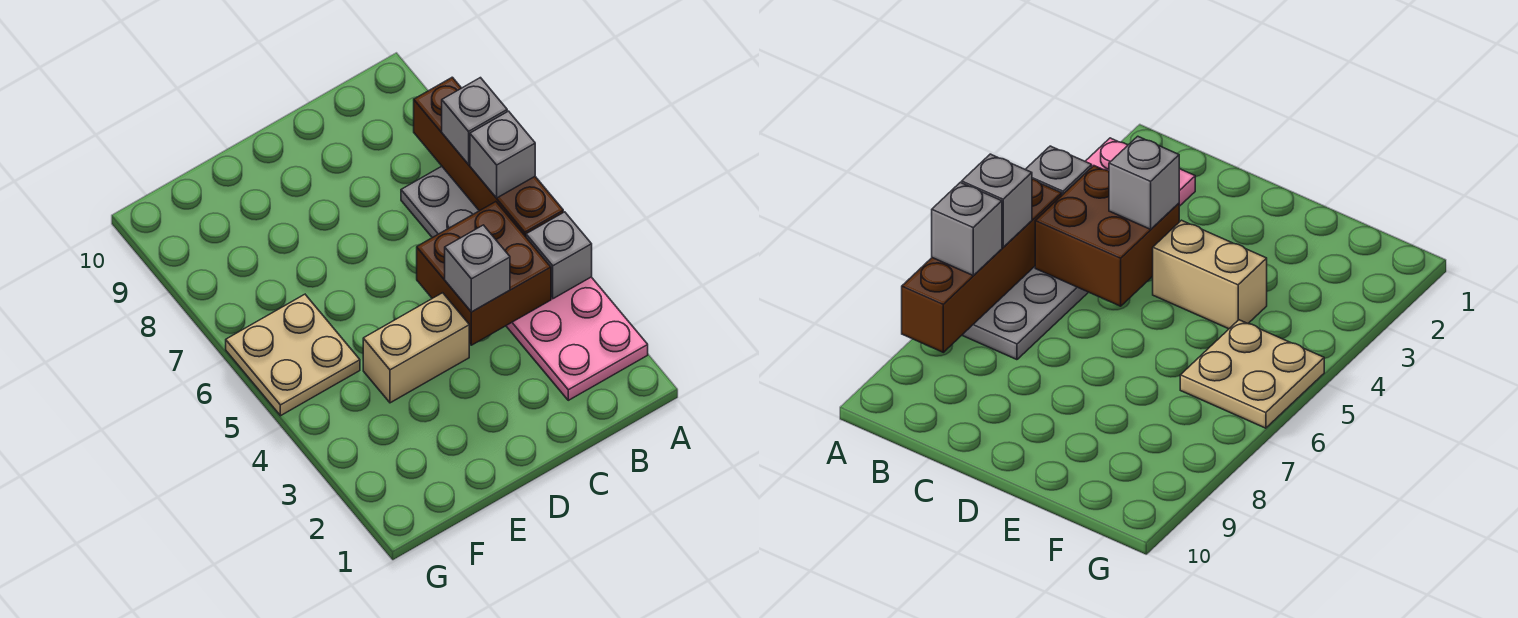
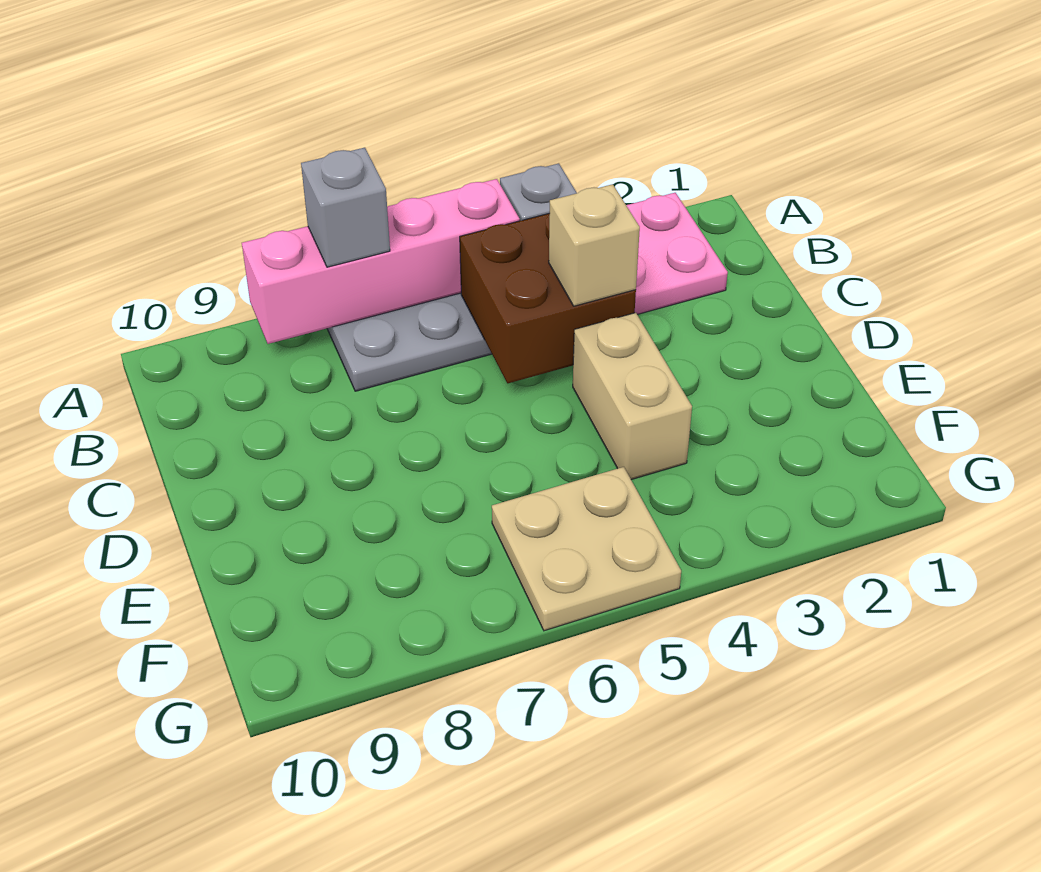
brown 1x4 brick [414,77,563,237] -> pink 1x4 brick [242,179,520,344]
grey 1x1 brick [470,111,535,198] -> none
grey 1x1 brick [445,225,510,312] -> tan 1x1 brick [549,184,640,306]

